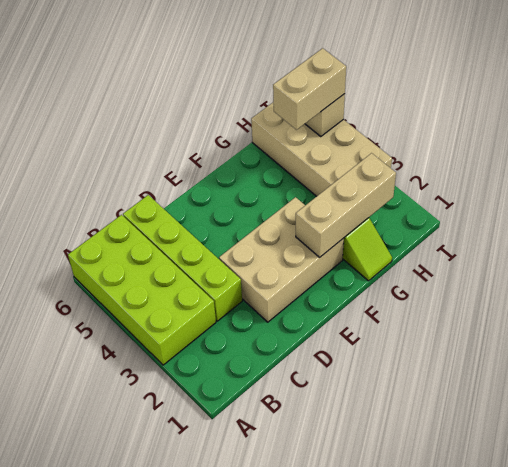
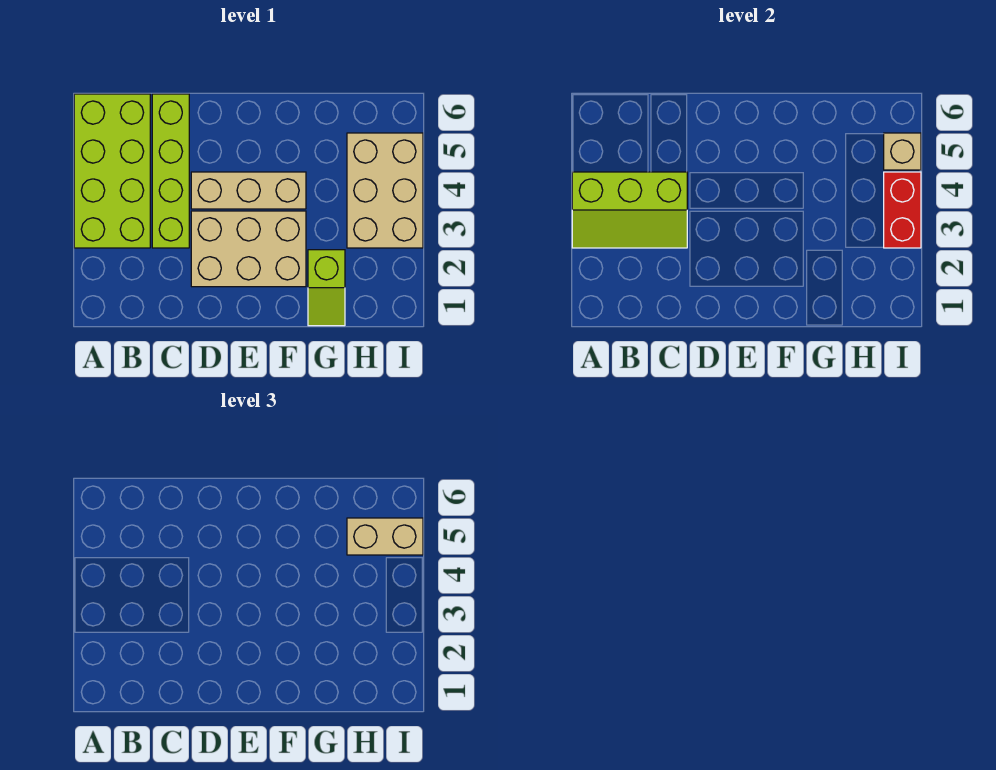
none -> lime 2x3 slope [572,172,687,248]
tan 1x3 brick [296,153,396,257] -> tan 1x3 brick moved to [191,172,306,209]
tan 2x4 brick [251,103,392,196] -> tan 2x3 brick [347,133,423,248]
none -> red 1x2 brick [884,172,921,248]

